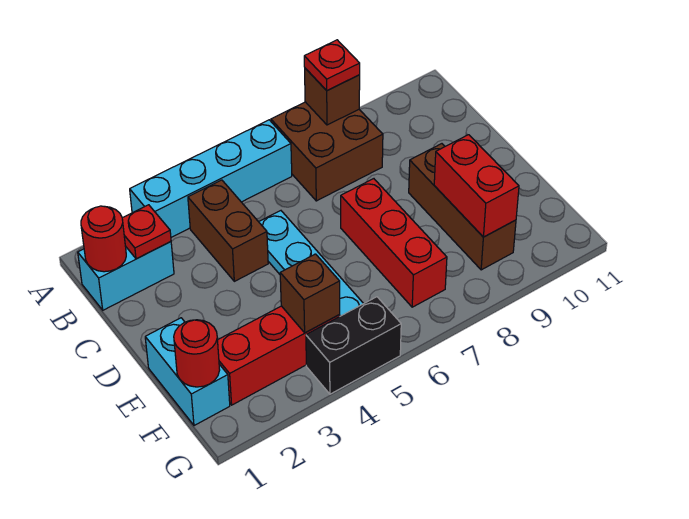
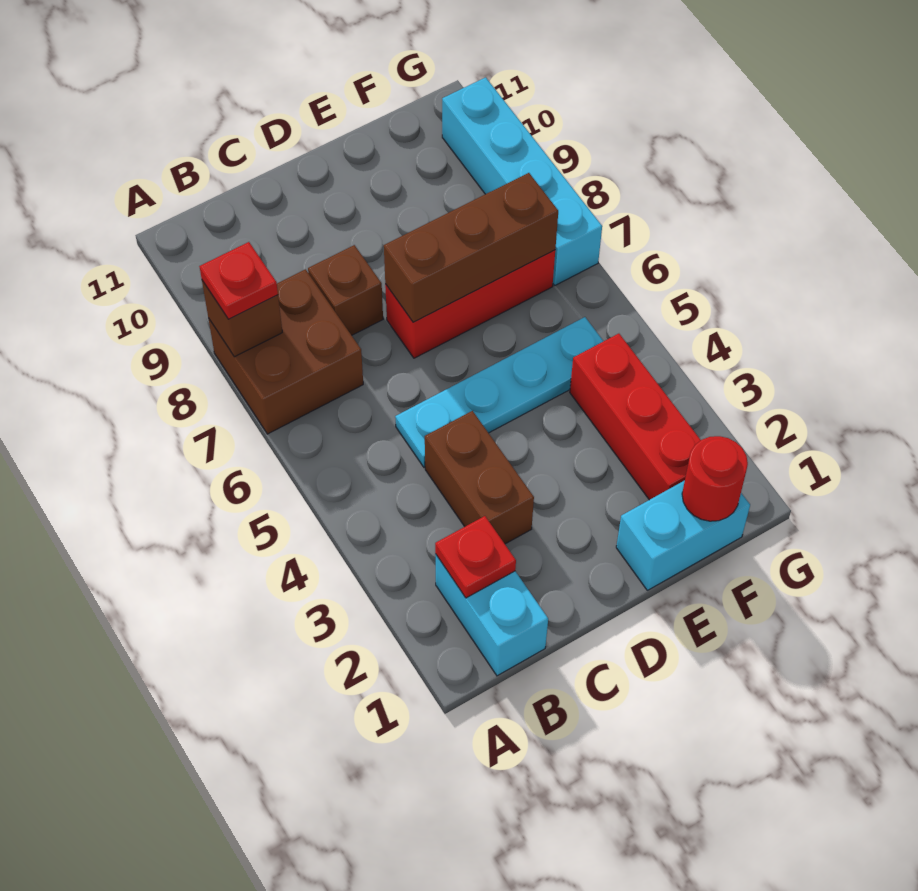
cyan 1x4 brick [130,120,292,237] -> cyan 1x4 brick moved to [442,77,602,285]
red 1x1 round brick [81,206,126,272] -> none
brown 1x2 brick [188,180,268,281] -> brown 1x2 brick turned to [425,411,534,544]
brown 1x3 brick [409,144,516,270] -> brown 1x3 brick moved to [384,173,558,322]
red 1x2 brick [434,135,519,237] -> none
brown 1x1 brick [280,254,340,333] -> brown 1x1 brick moved to [308,245,383,335]
black 1x2 brick [306,297,401,394] -> none

